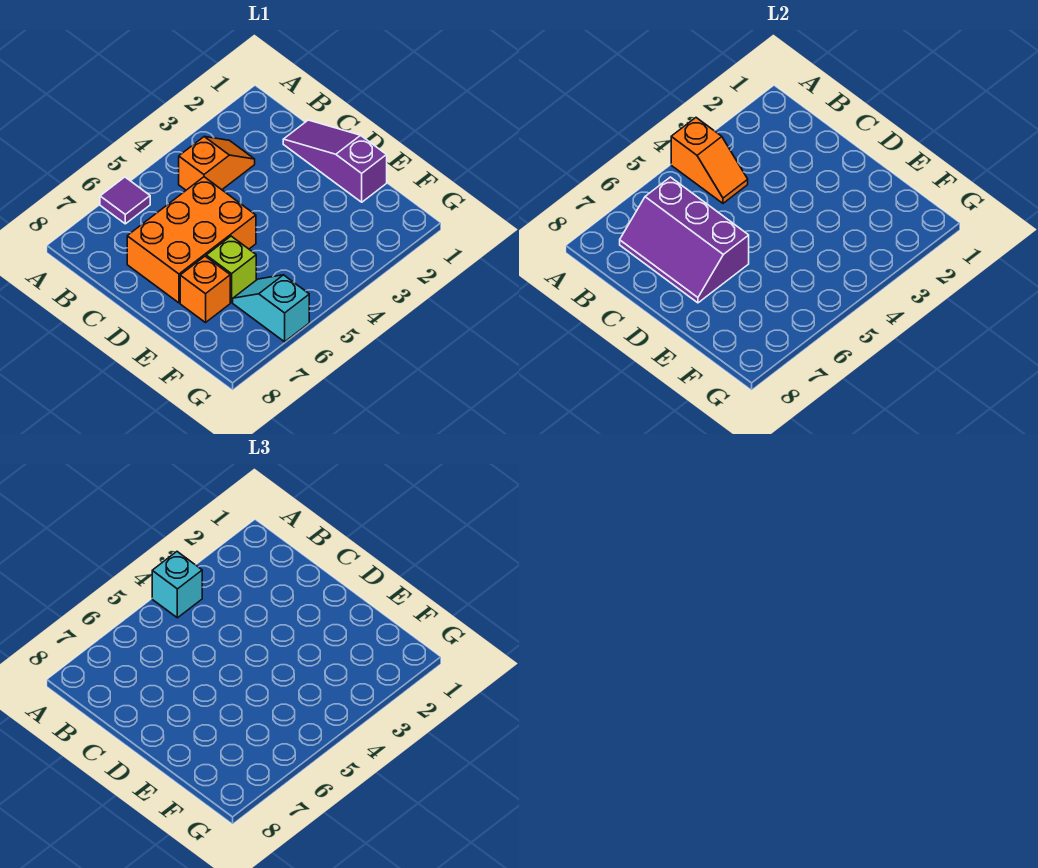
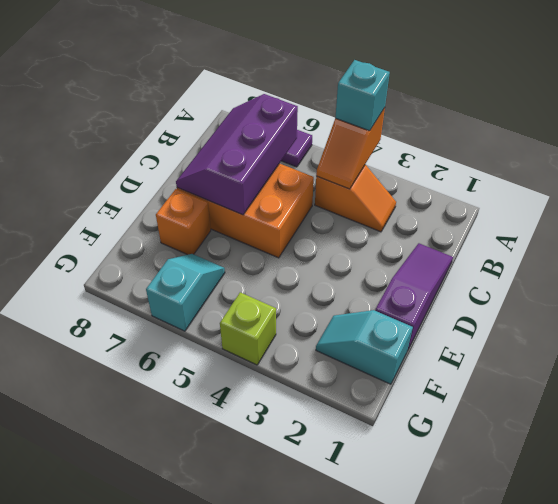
lime 1x1 brick [206,236,256,302] -> lime 1x1 brick moved to [220,292,276,365]
none -> cyan 1x2 slope [316,310,413,384]

